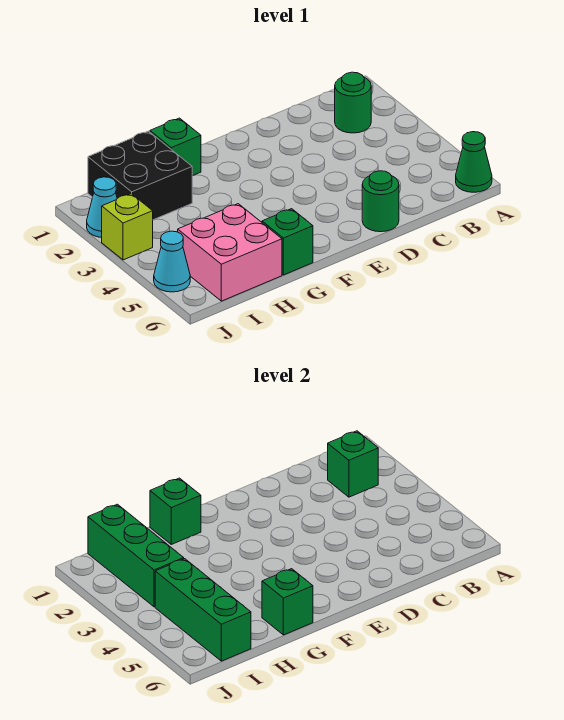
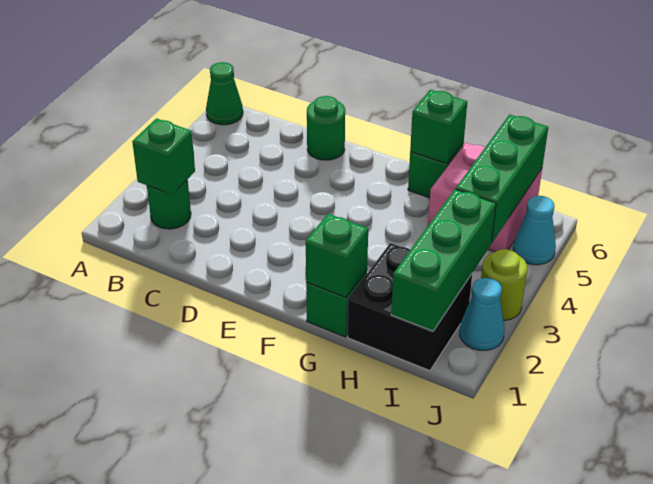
lime 1x1 brick [102,194,153,260] -> lime 1x1 round brick [481,249,527,321]

